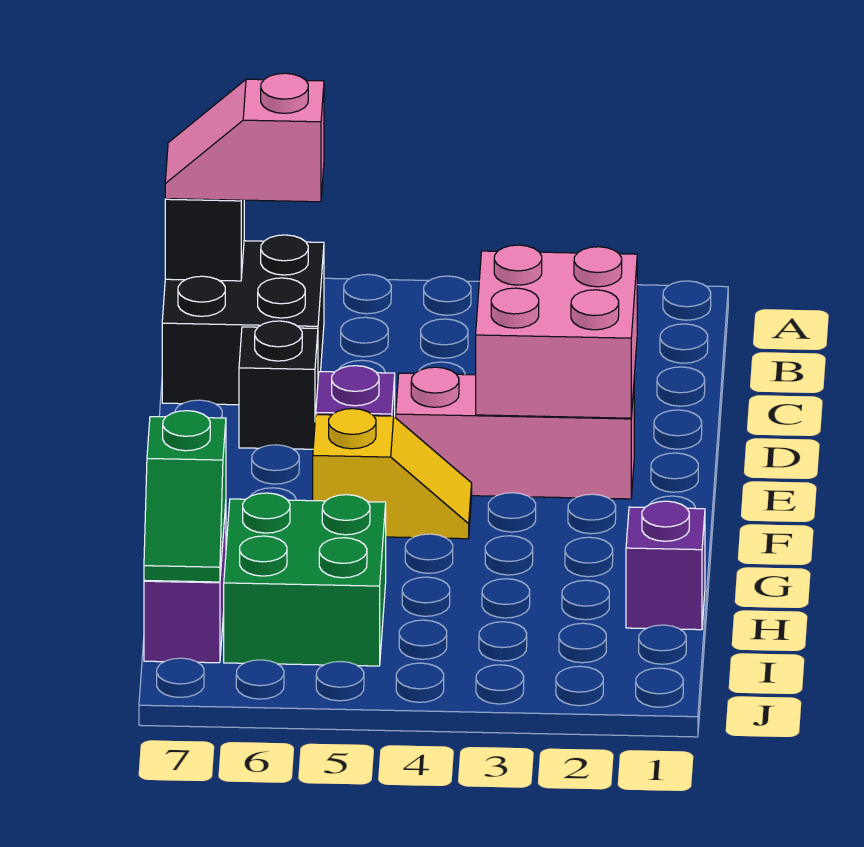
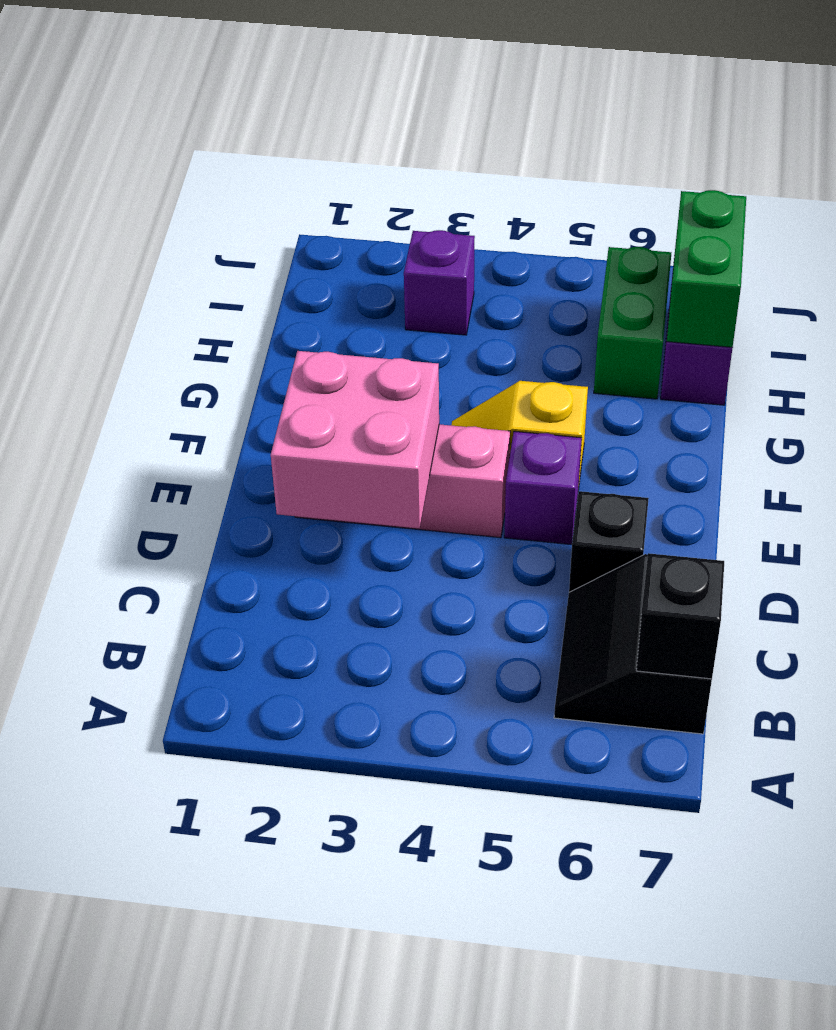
black 2x2 brick [162,235,324,405] -> black 2x2 slope [554,554,712,734]
pink 1x2 slope [165,73,324,202] -> none
purple 1x1 brick [626,501,705,630] -> purple 1x1 brick moved to [404,230,475,335]
green 2x2 brick [224,493,386,666] -> green 1x2 brick [594,247,671,399]
green 1x2 slope [144,411,226,582] -> green 1x2 brick [667,190,746,347]

